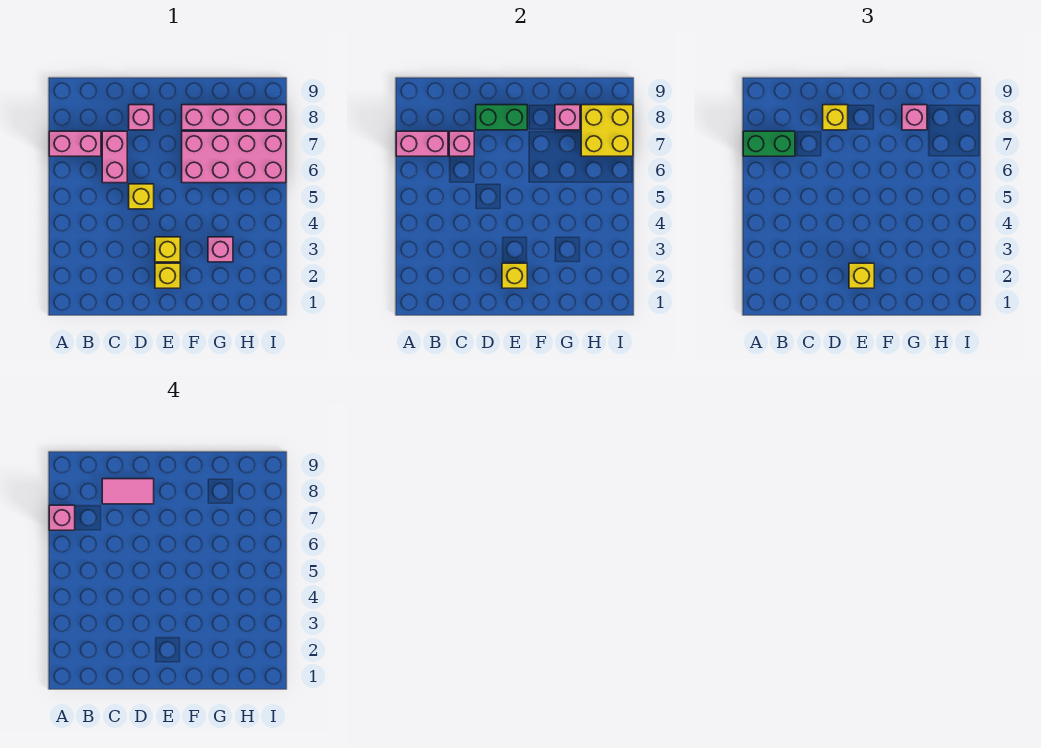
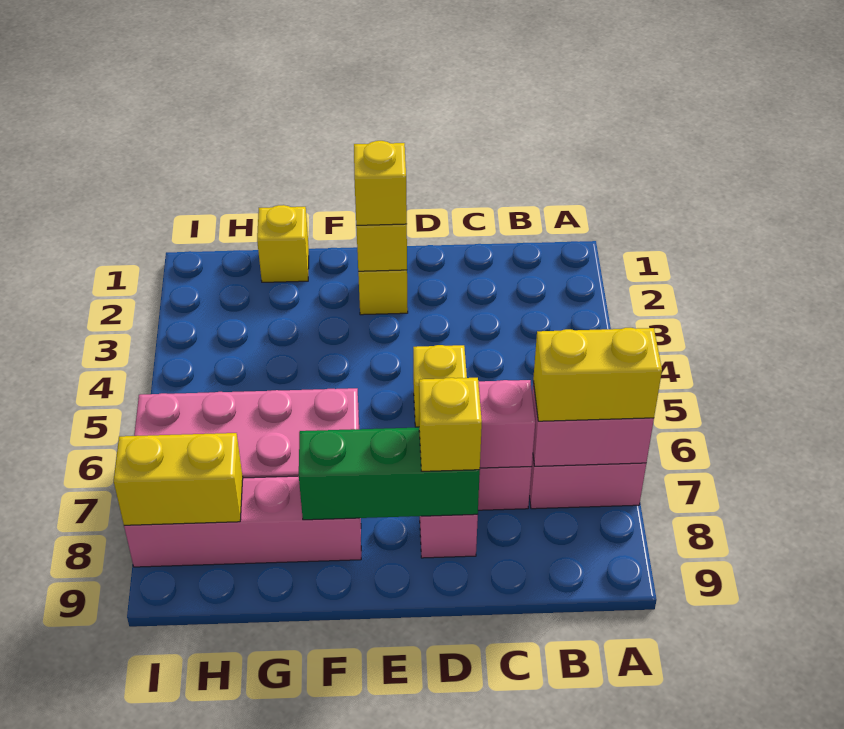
green 1x2 brick [743,131,795,156] -> yellow 1x2 brick [533,328,662,421]
pink 1x1 brick [49,505,75,530] -> none
pink 1x2 tile [102,479,154,504] -> none
green 1x2 brick [476,105,527,130] -> green 1x3 brick [299,427,480,520]
yellow 1x1 brick [155,237,180,262] -> yellow 1x1 brick moved to [257,205,309,282]
pink 1x1 brick [208,237,233,262] -> none
pink 1x1 brick [555,105,580,130] -> none
pink 1x1 brick [902,105,927,130] -> none
yellow 2x2 brick [581,105,633,156] -> yellow 1x2 brick [114,433,243,525]

